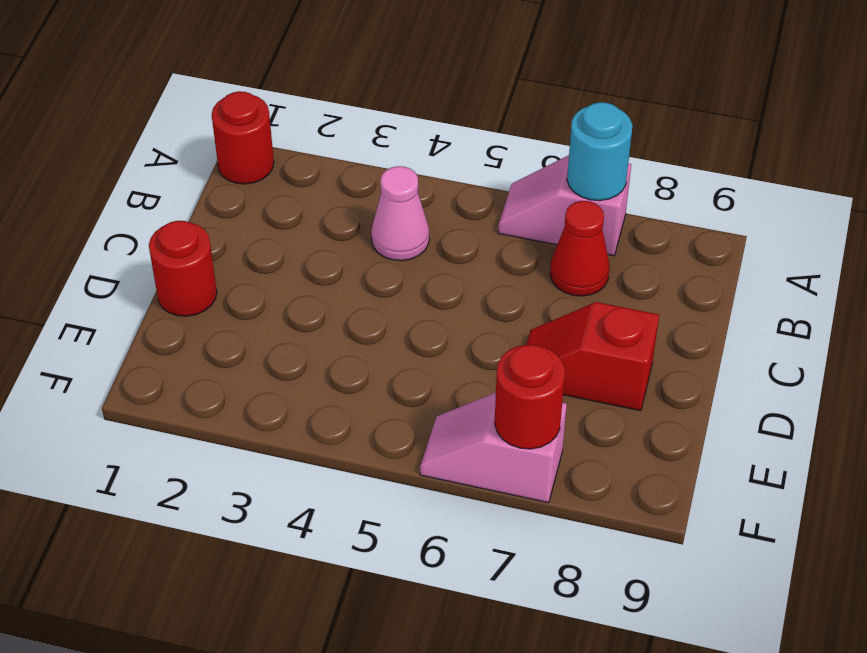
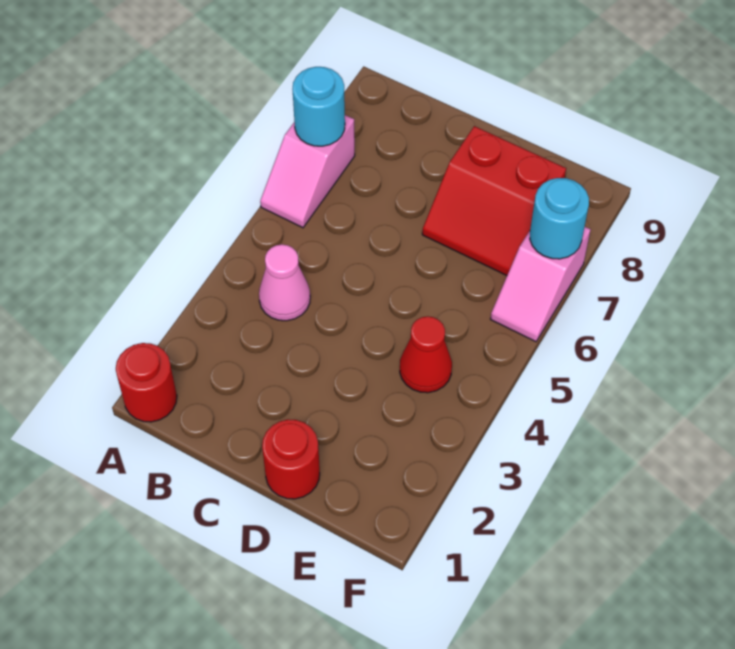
red 1x1 cone [550,201,610,296] -> red 1x1 cone moved to [400,316,452,393]
red 1x2 slope [526,302,659,411] -> red 2x2 slope [422,126,566,275]
red 1x1 round brick [495,345,565,449] -> cyan 1x1 round brick [530,178,589,259]

